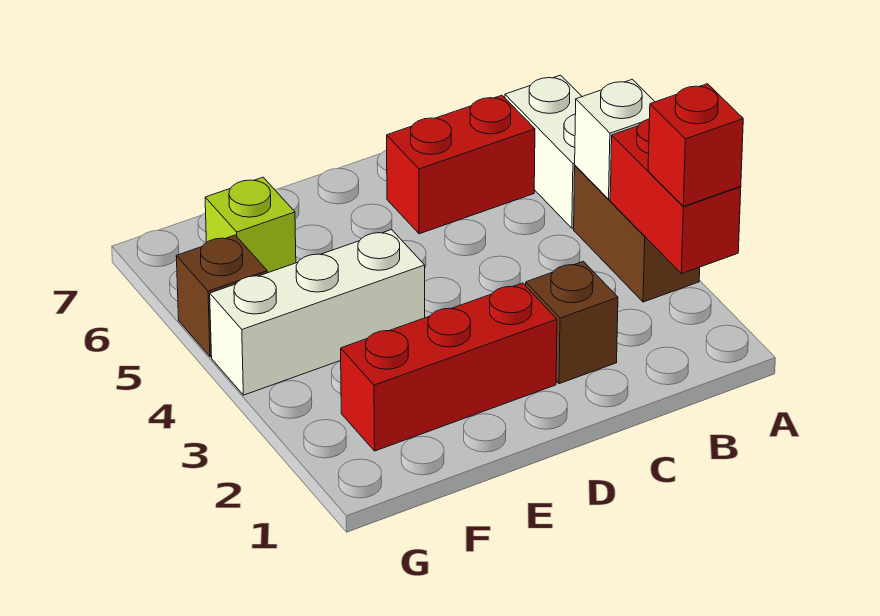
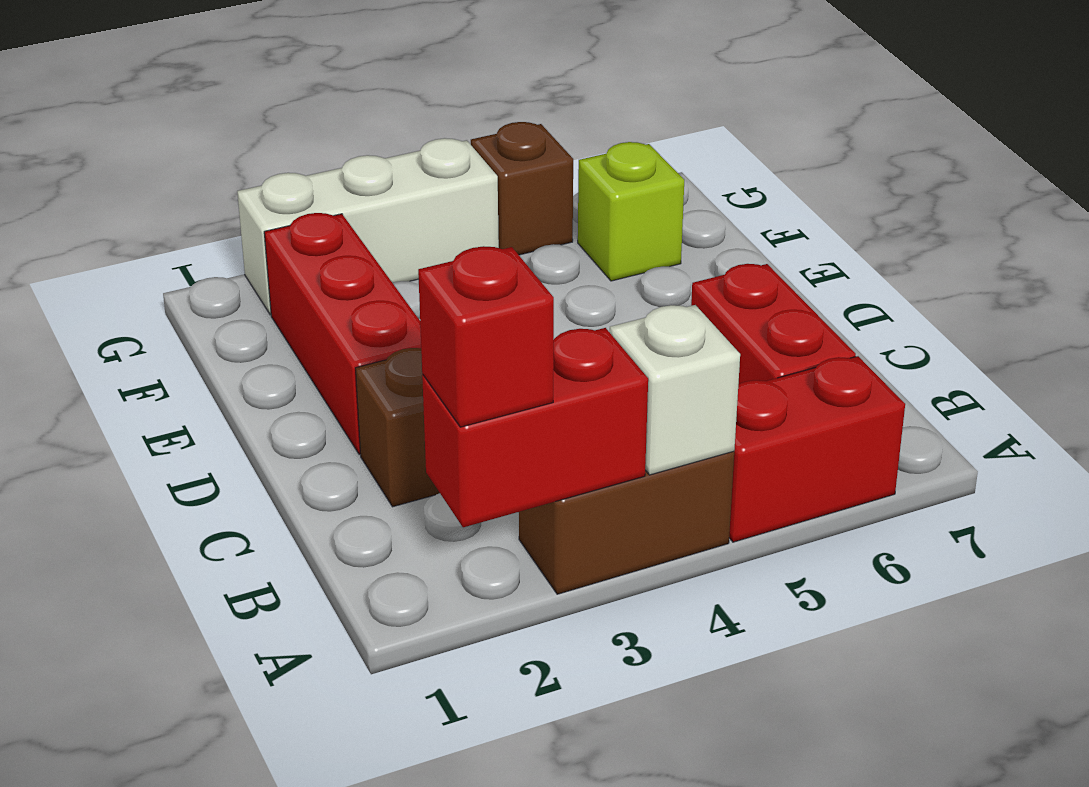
white 1x2 brick [505,75,582,228] -> red 1x2 brick [729,356,905,542]
white 1x3 brick [210,230,425,395] -> white 1x3 brick turned to [237,138,499,315]

